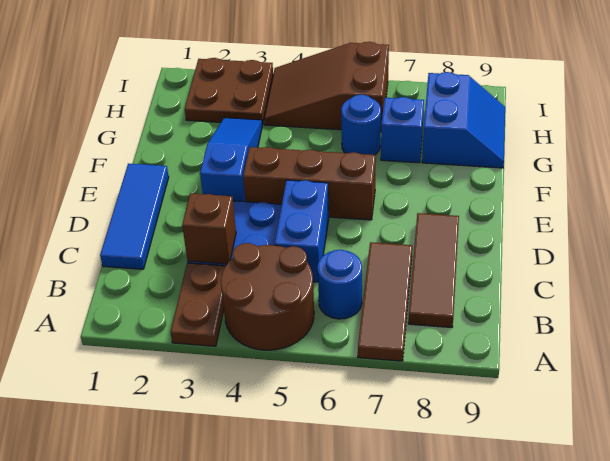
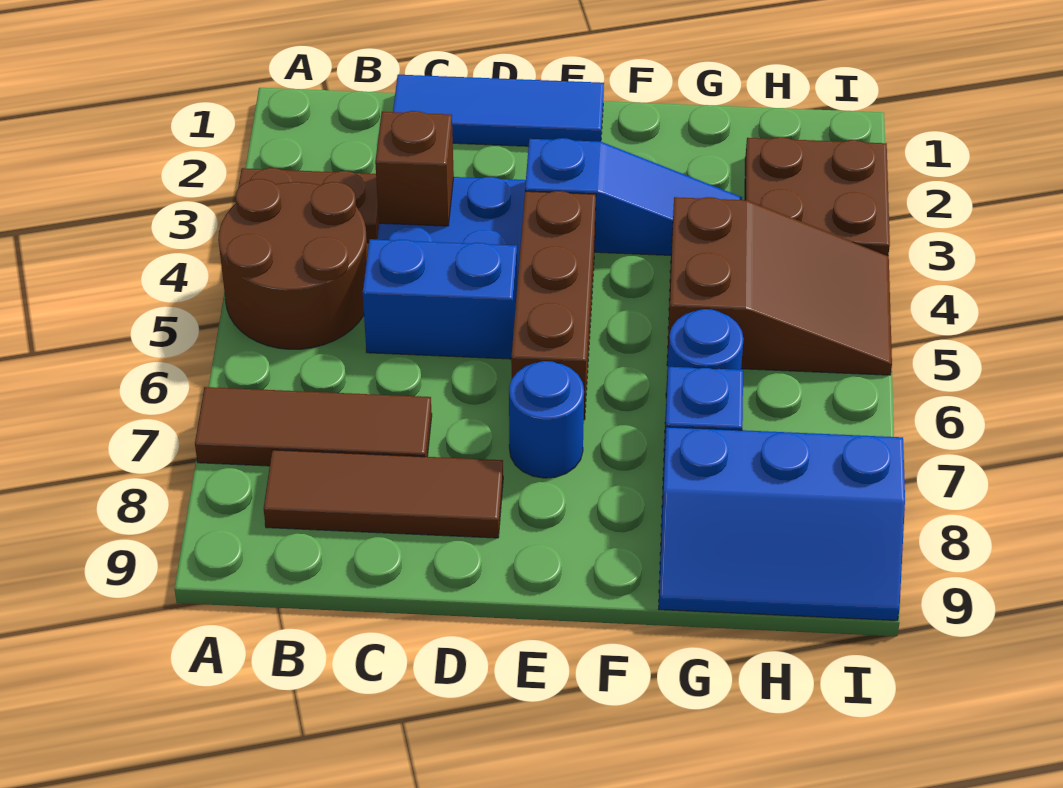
blue 1x1 round brick [318,250,362,319] -> blue 1x1 round brick moved to [509,361,584,478]
blue 2x2 slope [422,72,505,168] -> blue 2x3 slope [659,427,905,621]
brown 2x3 slope [264,42,389,130] -> brown 2x3 slope turned to [667,197,892,375]

